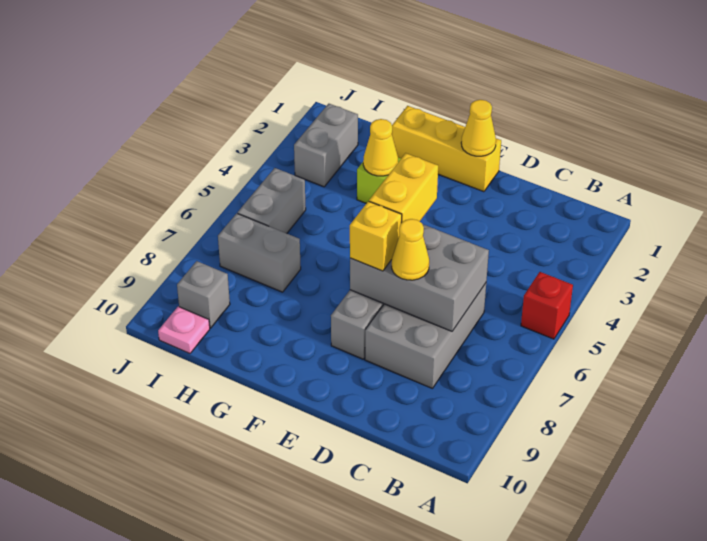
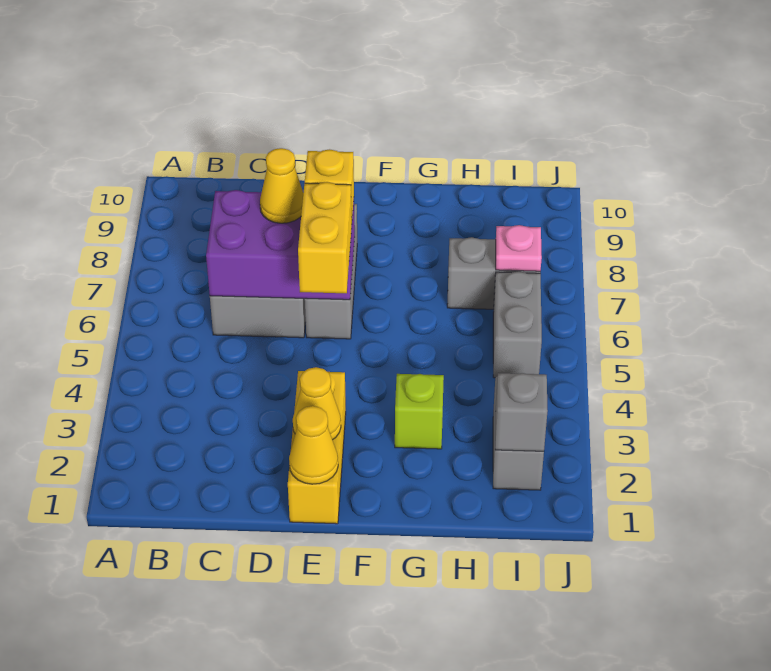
red 1x1 brick [521,272,573,339] -> none
grey 2x3 brick [350,224,489,331] -> purple 2x3 brick [206,190,355,300]
yellow 1x3 brick [392,106,501,192] -> yellow 1x3 brick turned to [288,371,346,524]
yellow 1x1 cone [363,119,398,176] -> yellow 1x1 cone moved to [293,367,341,440]
grey 1x1 brick [177,261,230,328] -> grey 1x1 brick moved to [495,373,548,451]
pink 1x1 plate [158,307,210,353] -> pink 1x1 plate moved to [496,225,542,271]

